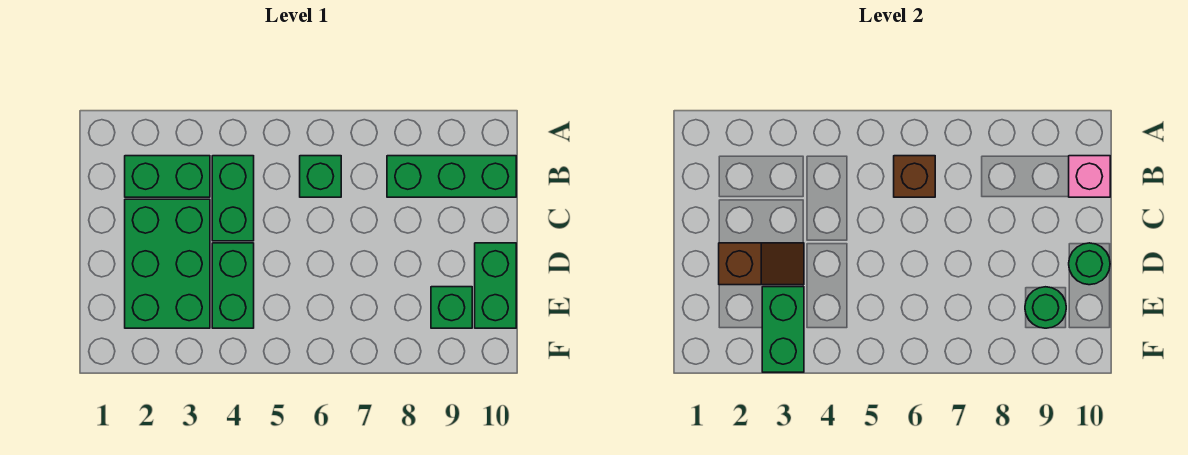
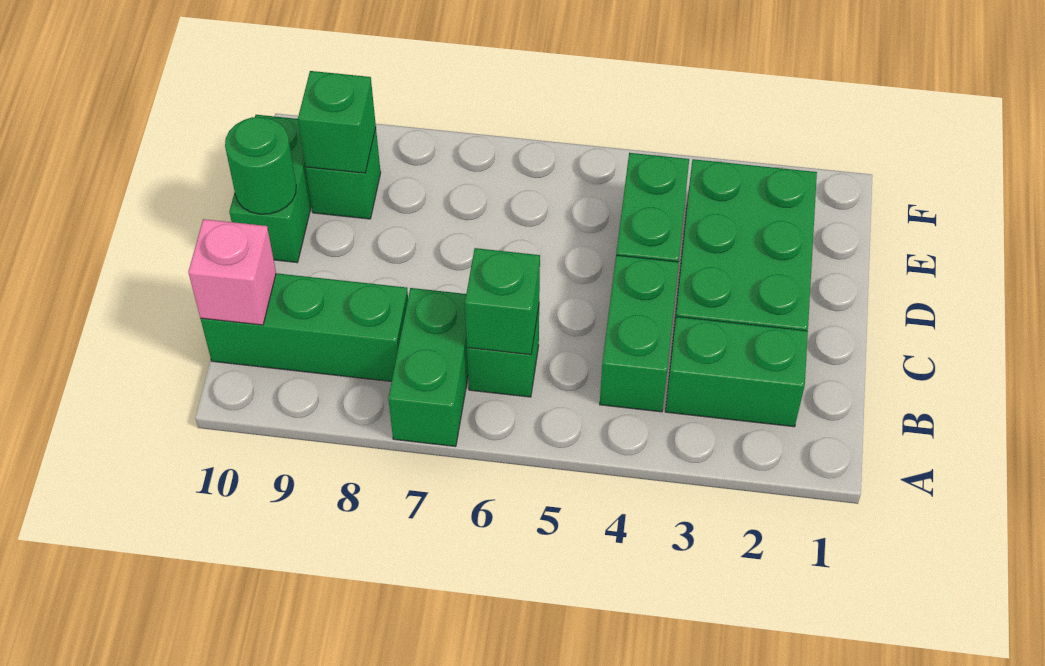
brown 1x1 brick [894,156,935,197] -> green 1x1 brick [465,248,540,355]
brown 1x2 slope [719,243,804,285] -> none
green 1x2 brick [762,287,804,372] -> green 1x2 brick moved to [388,288,468,447]
green 1x1 round brick [1025,287,1066,328] -> green 1x1 brick [298,71,376,173]

